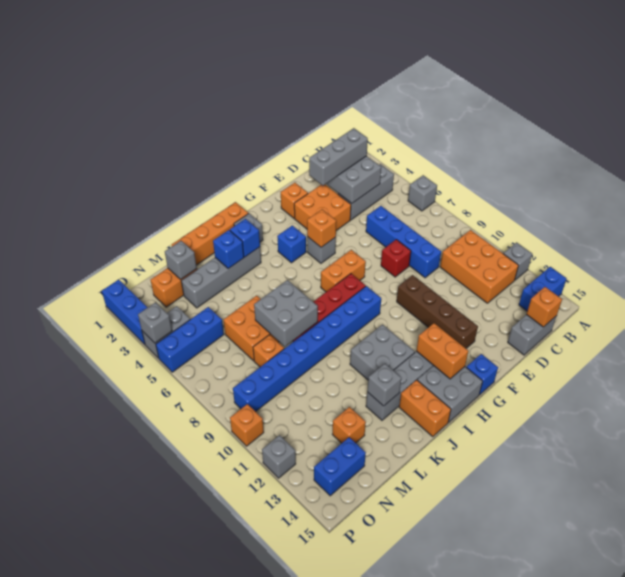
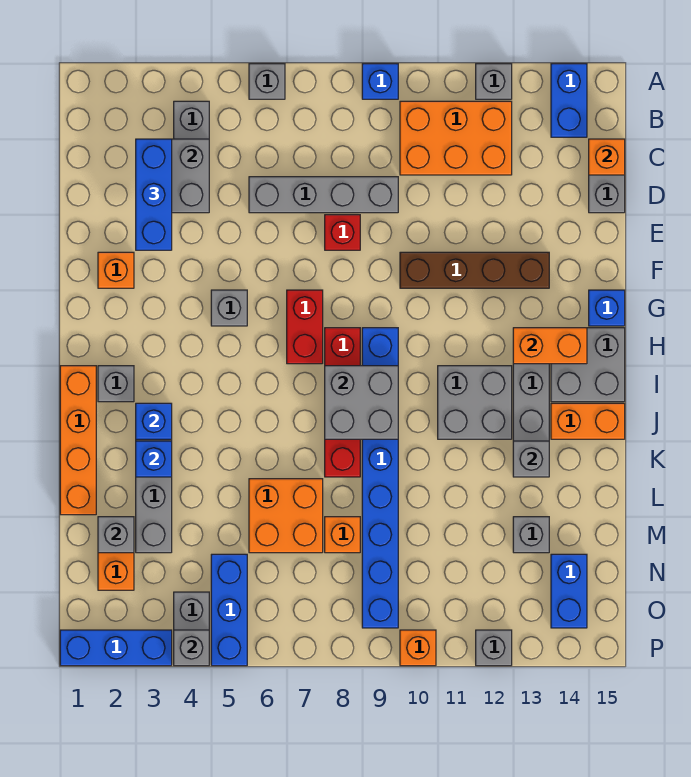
grey 1x3 brick [309,128,368,186] -> blue 1x3 brick [136,139,172,250]
blue 1x4 brick [366,206,441,278] -> grey 1x4 brick [249,177,398,213]
orange 2x2 brick [294,185,351,231] -> none
orange 1x1 brick [307,209,336,247] -> none
orange 1x2 brick [321,250,366,292] -> red 1x2 brick [287,290,323,364]
blue 1x1 brick [277,226,306,263] -> blue 1x1 brick moved to [362,64,398,99]
grey 2x2 brick [254,280,318,347] -> grey 2x2 brick moved to [325,366,398,439]
orange 1x1 brick [332,407,366,443] -> grey 1x1 brick [513,517,549,553]

